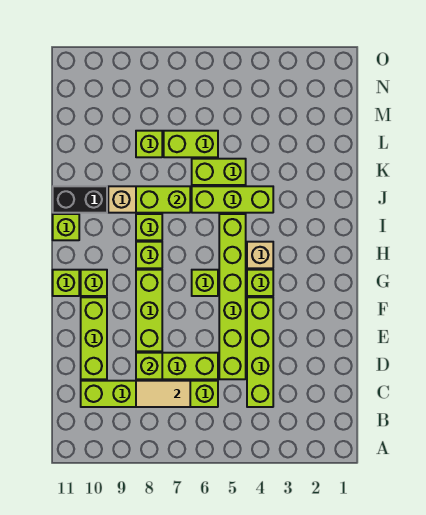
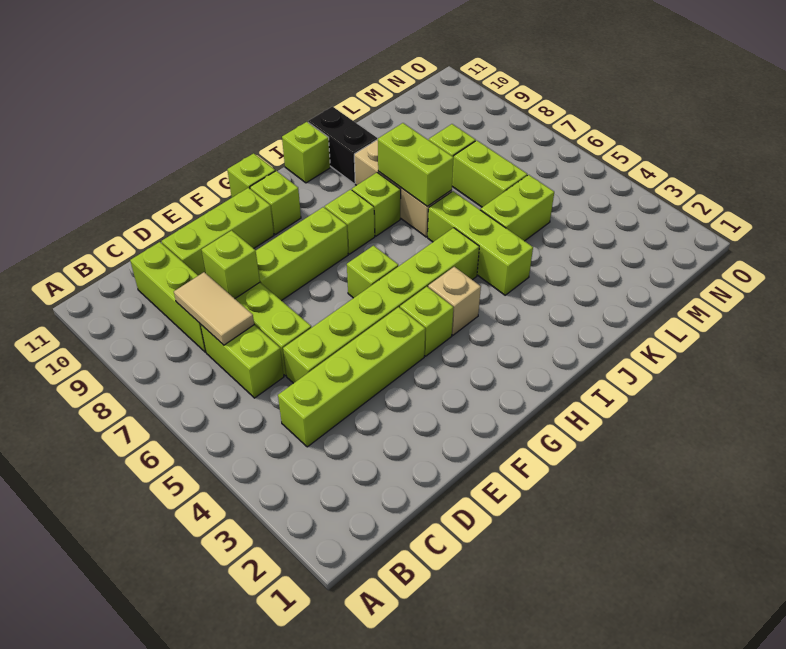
lime 1x2 brick [192,159,246,185] -> lime 1x2 brick turned to [480,175,554,241]

